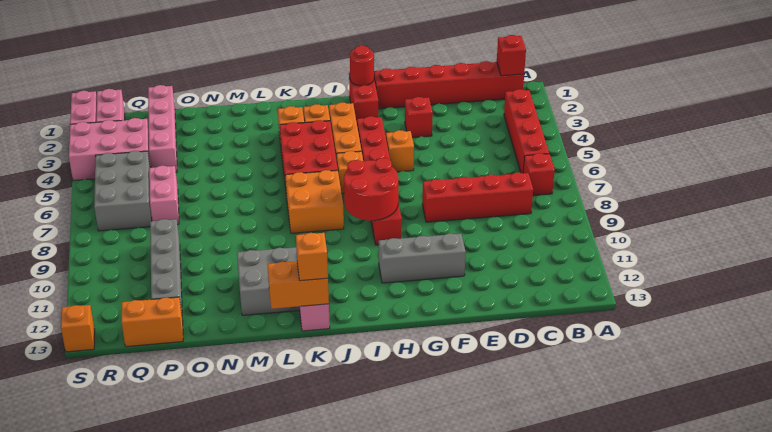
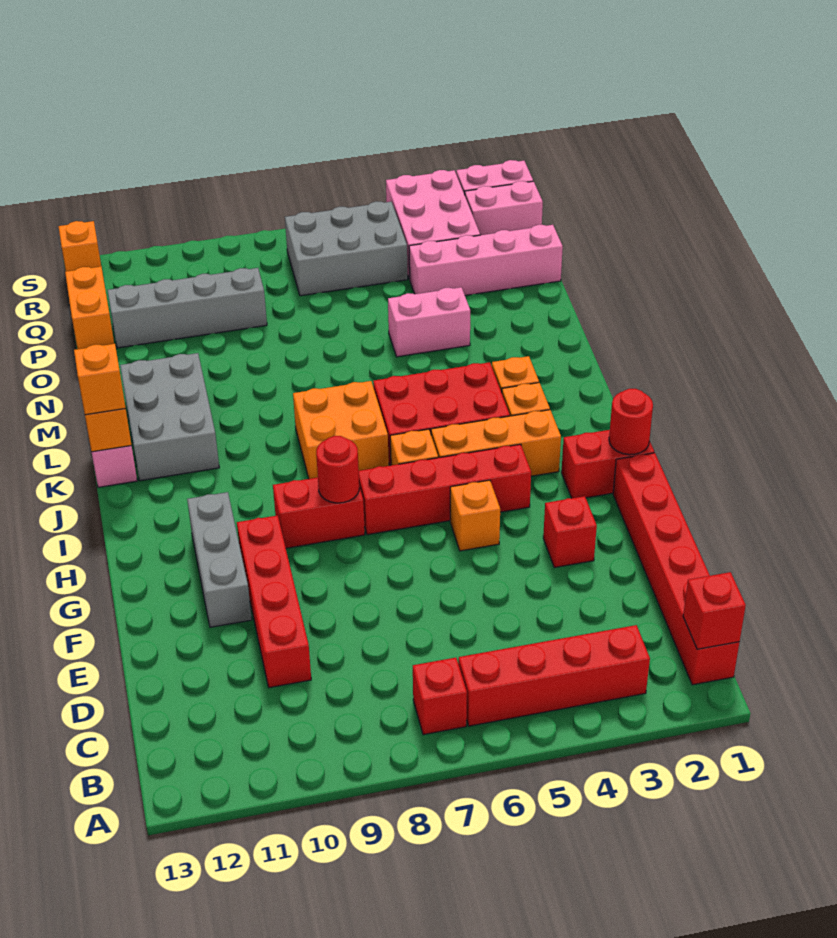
red 1x4 brick [422,172,533,222] -> red 1x4 brick moved to [237,515,311,688]
red 2x2 round brick [344,158,398,221] -> red 1x1 round brick [316,436,359,503]
pink 1x2 brick [149,166,179,224] -> pink 1x2 brick moved to [388,287,470,357]

